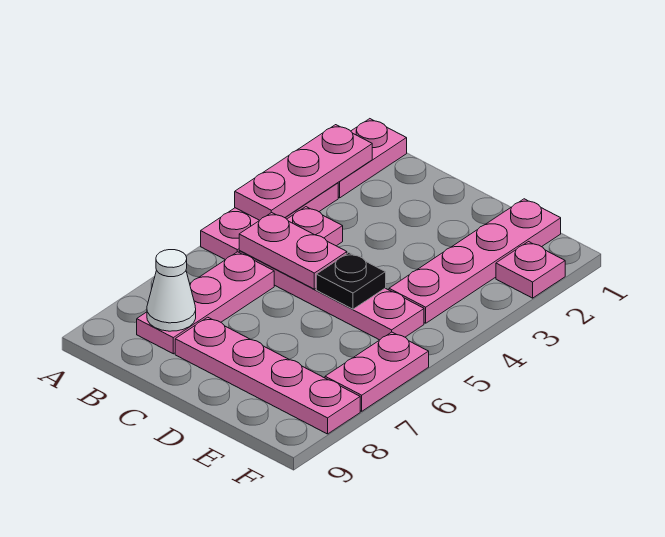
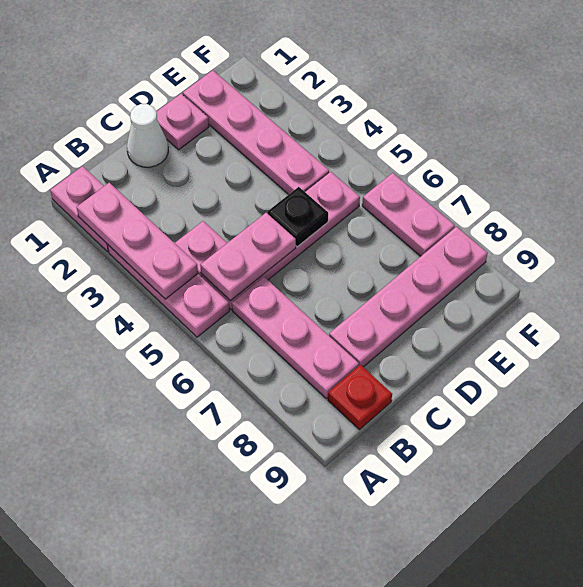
white 1x1 cone [147,250,196,331] -> white 1x1 cone moved to [127,104,168,167]
none -> red 1x1 plate [328,365,392,430]
pink 1x1 plate [496,242,565,298] -> pink 1x1 plate moved to [156,94,209,150]

